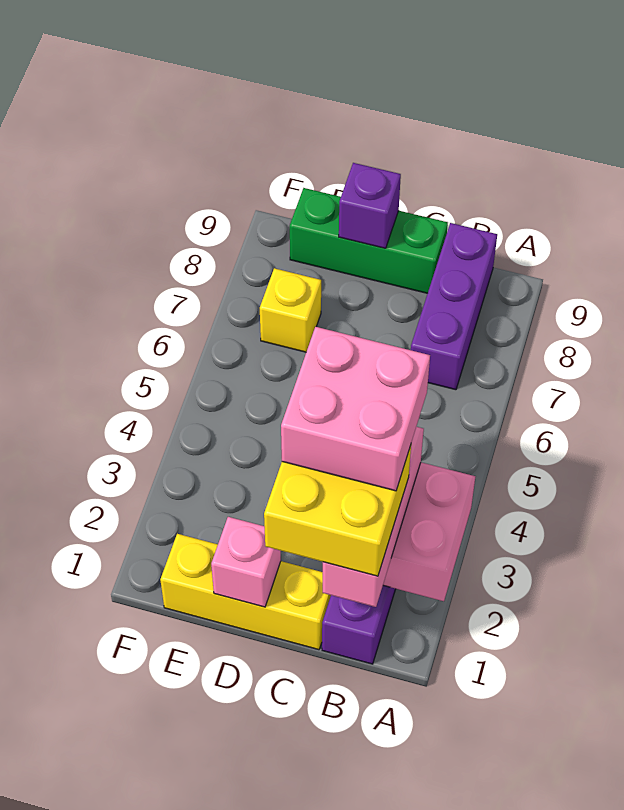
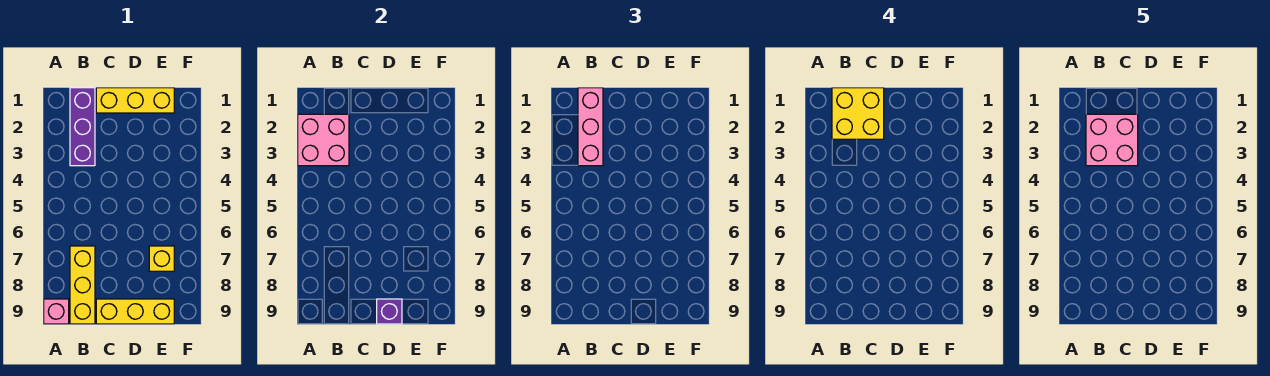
purple 1x3 brick [411,223,497,390] -> yellow 1x3 brick [70,246,95,324]
green 1x3 brick [290,188,448,293] -> yellow 1x3 brick [96,299,174,324]
pink 1x1 brick [211,517,281,607] -> pink 1x1 brick moved to [44,299,69,324]

